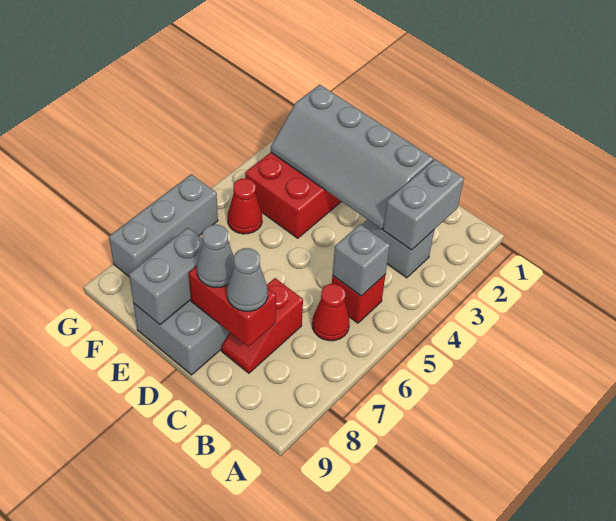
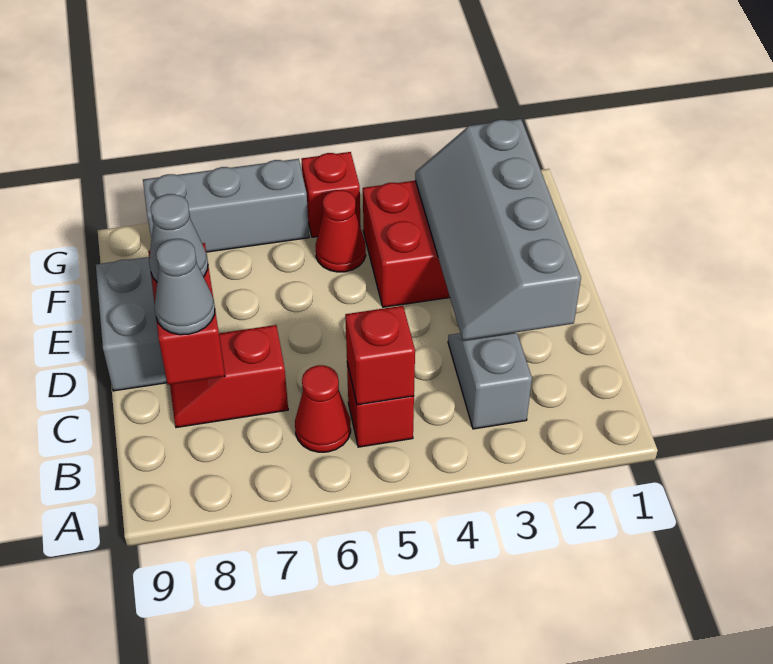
grey 1x2 brick [383,159,464,250] -> none
grey 1x1 brick [333,224,390,296] -> red 1x1 brick [345,306,415,405]
grey 1x2 brick [129,228,203,325] -> none
none -> red 1x1 brick [301,152,361,237]

